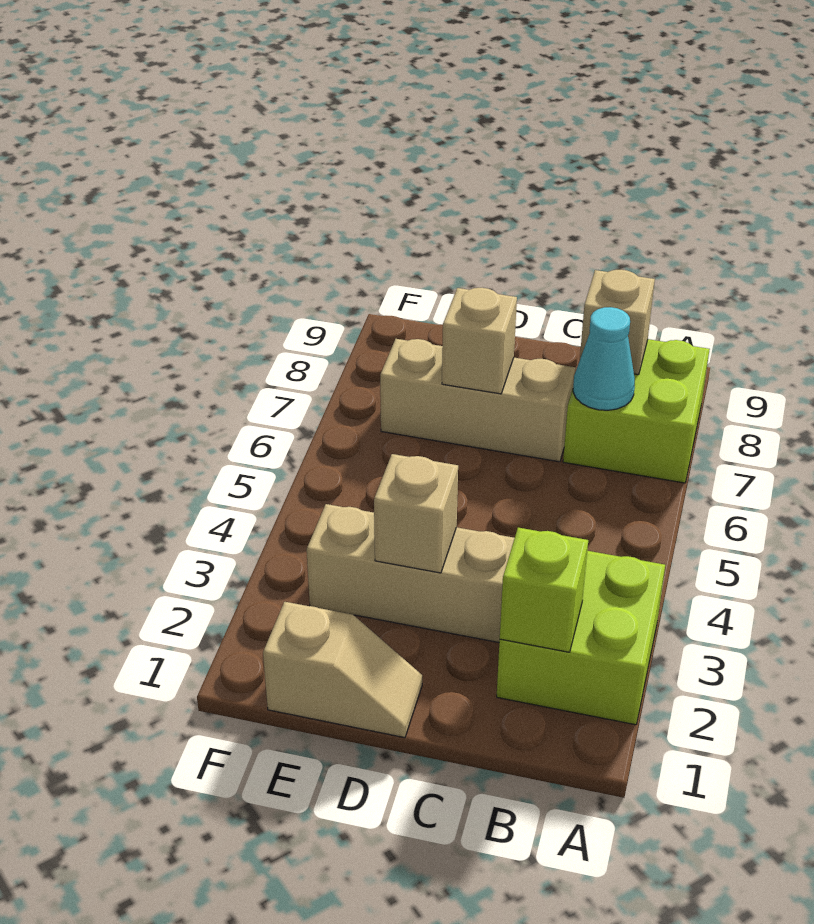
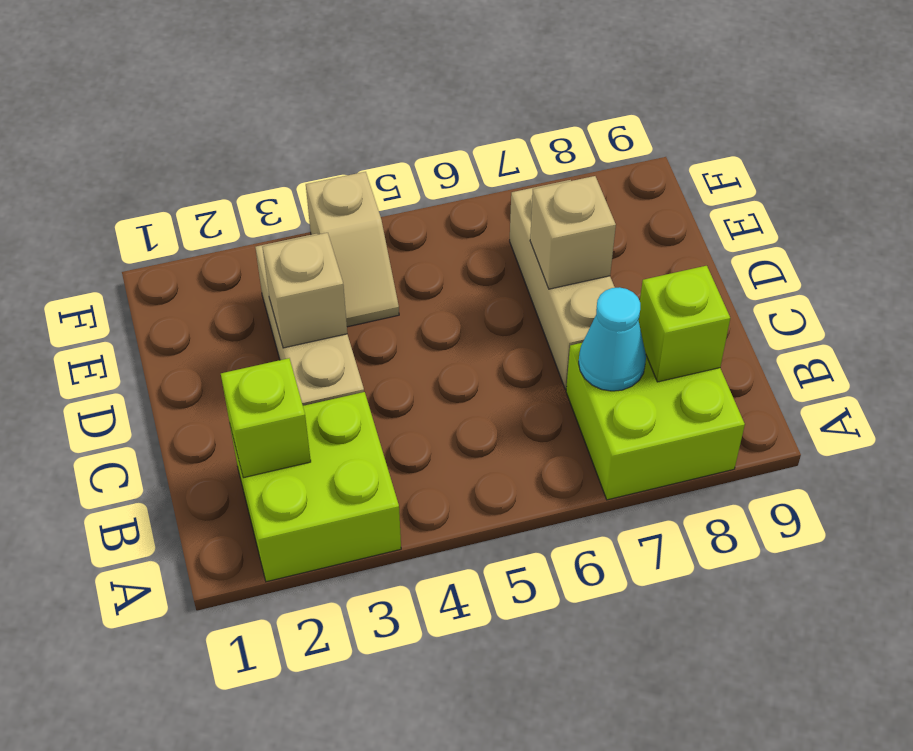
tan 1x1 brick [580,270,655,375] -> lime 1x1 brick [639,266,730,382]
tan 1x2 slope [263,602,422,738] -> tan 1x2 slope moved to [306,172,399,327]

